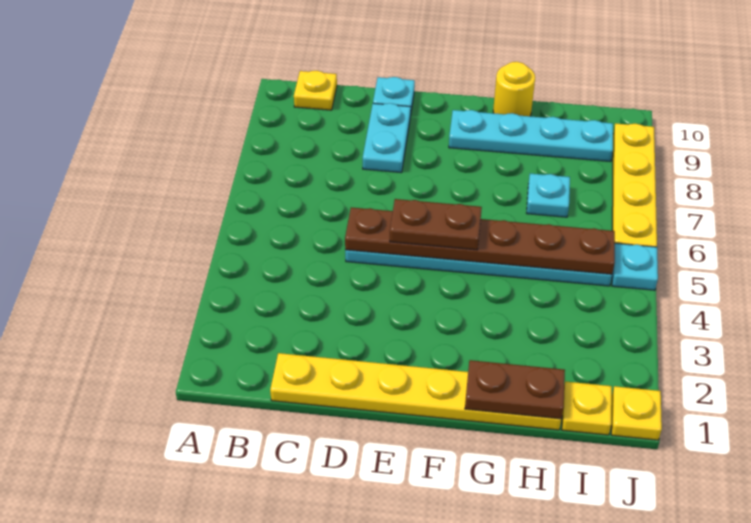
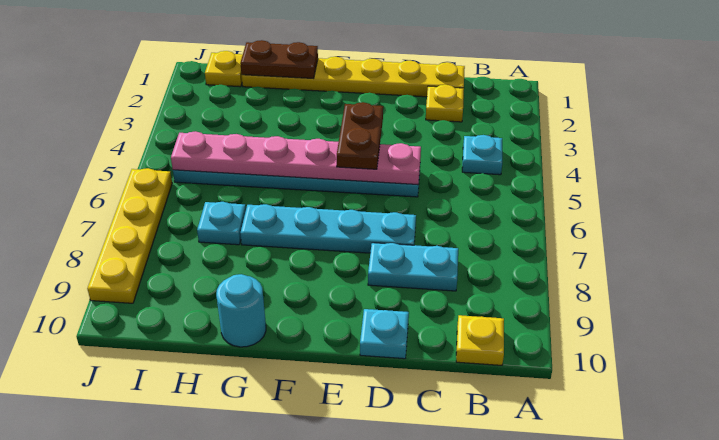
brown 1x6 plate [345,207,615,274] -> pink 1x6 plate [171,131,421,185]
cyan 1x2 plate [363,103,411,173] -> cyan 1x2 plate turned to [368,243,458,291]
brown 1x2 plate [390,199,482,250] -> brown 1x2 plate turned to [337,102,383,169]
cyan 1x4 plate [449,110,613,162] -> cyan 1x4 plate moved to [240,204,416,253]
yellow 1x1 round brick [493,62,535,116] -> cyan 1x1 round brick [216,274,266,347]
yellow 1x1 plate [611,386,662,440] -> yellow 1x1 plate moved to [426,85,464,122]
cyan 1x1 plate [612,243,658,290] -> cyan 1x1 plate moved to [462,135,502,175]

